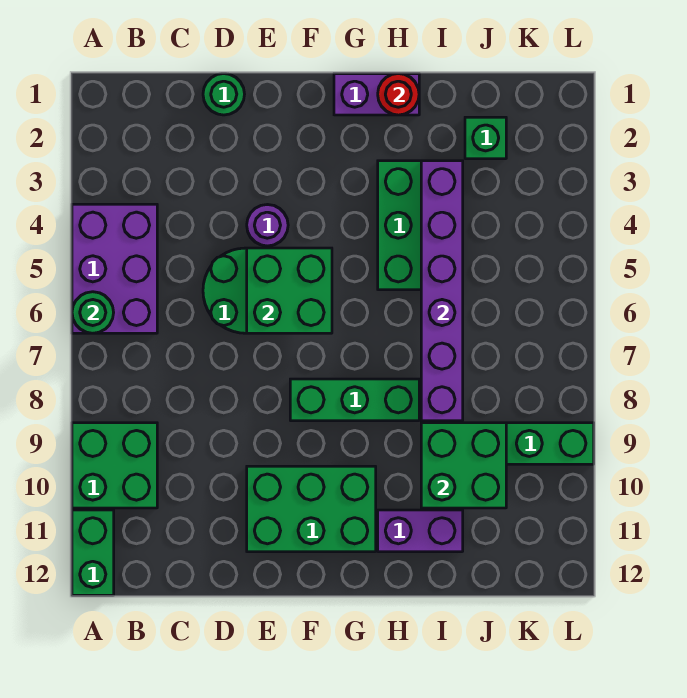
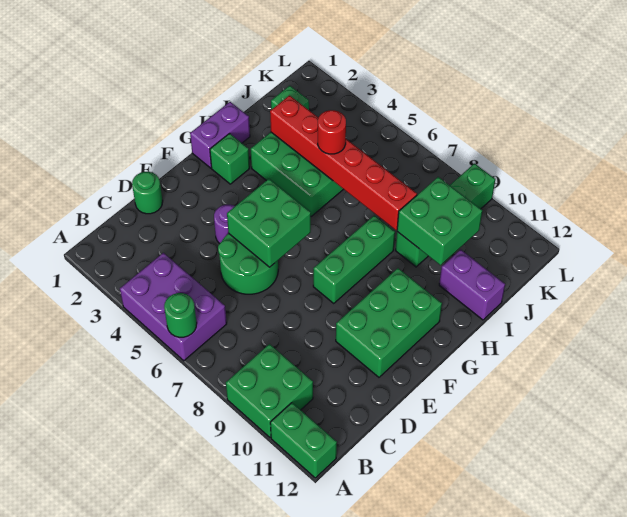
none -> green 1x1 brick [210,134,250,184]
red 1x1 round brick [378,74,419,115] -> red 1x1 round brick moved to [318,110,346,154]
purple 1x2 brick [378,510,463,552] -> purple 1x2 brick turned to [439,249,505,320]
purple 1x6 brick [421,161,463,421] -> red 1x6 brick [270,96,417,230]

